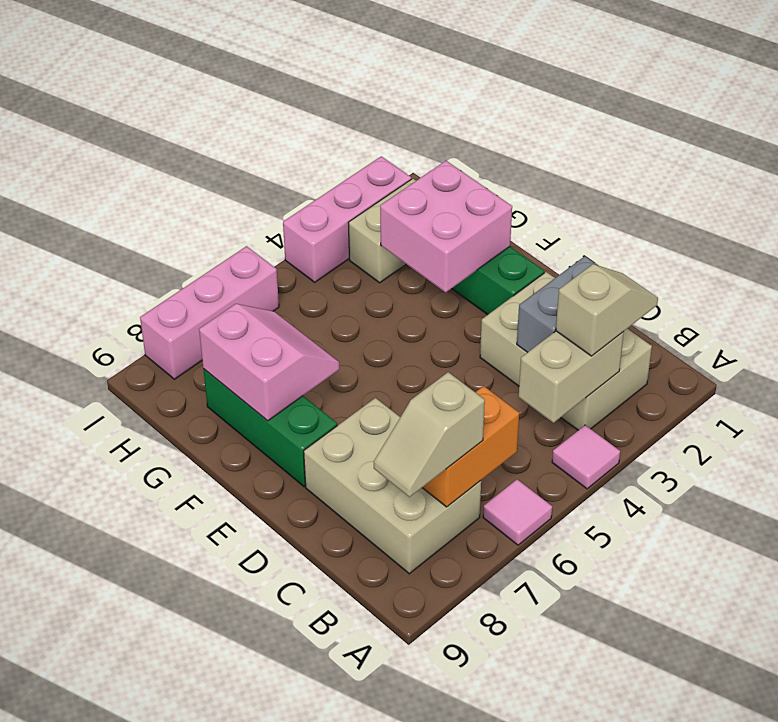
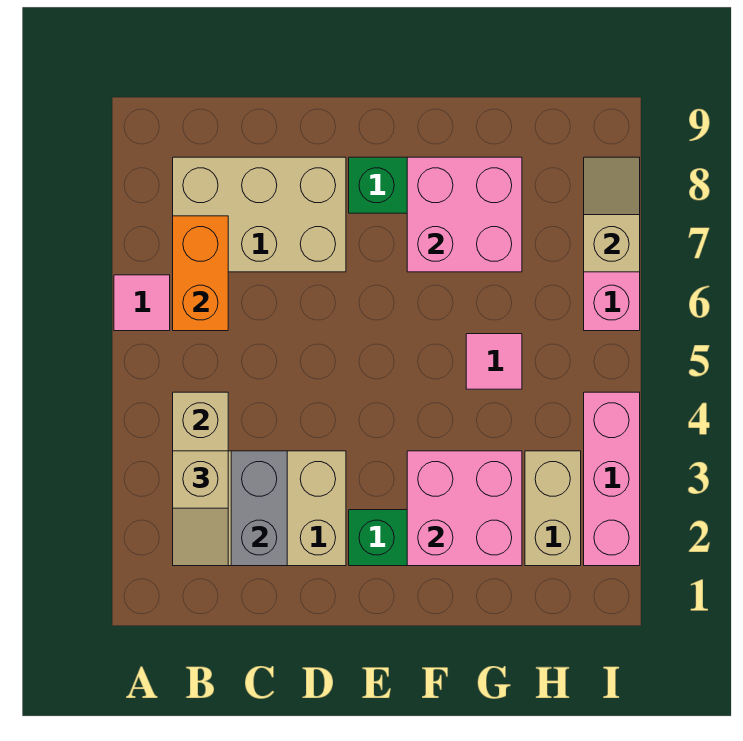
pink 1x1 tile [552,425,620,489] -> pink 1x1 tile moved to [466,334,522,389]
tan 1x2 slope [374,372,485,497] -> tan 1x2 slope moved to [584,157,640,272]
pink 2x2 slope [199,304,339,421] -> pink 2x2 brick [407,157,522,272]

